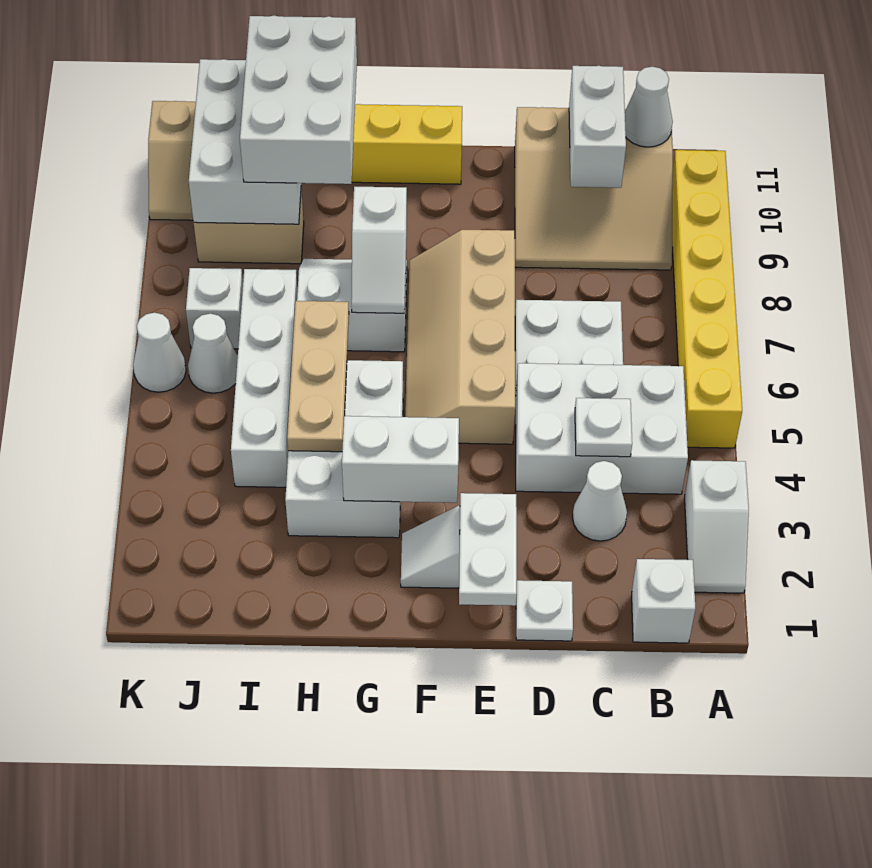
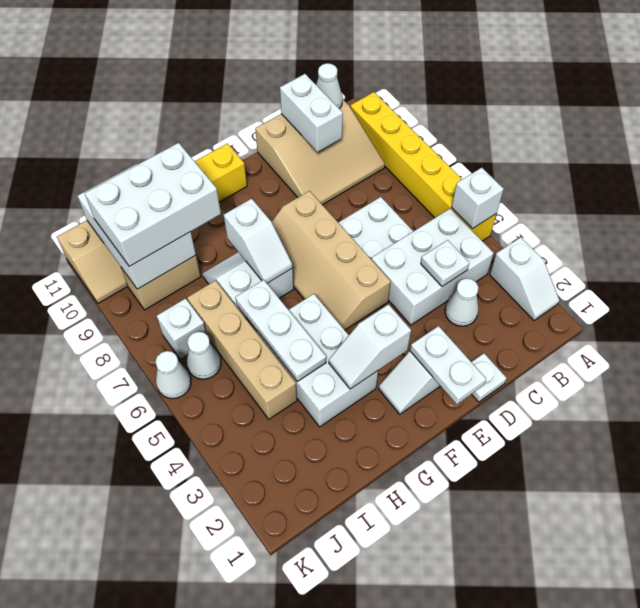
white 1x1 brick [632,559,695,643] -> white 1x1 brick moved to [452,168,504,229]
white 1x2 brick [342,416,459,503] -> white 1x2 slope [329,304,411,389]
tan 1x3 plate [287,301,349,452] -> white 1x3 plate [235,280,326,381]
white 2x3 brick [240,15,357,184] -> white 2x3 brick turned to [85,143,221,266]
white 1x4 brick [231,269,298,487] -> tan 1x4 brick [187,281,297,419]

